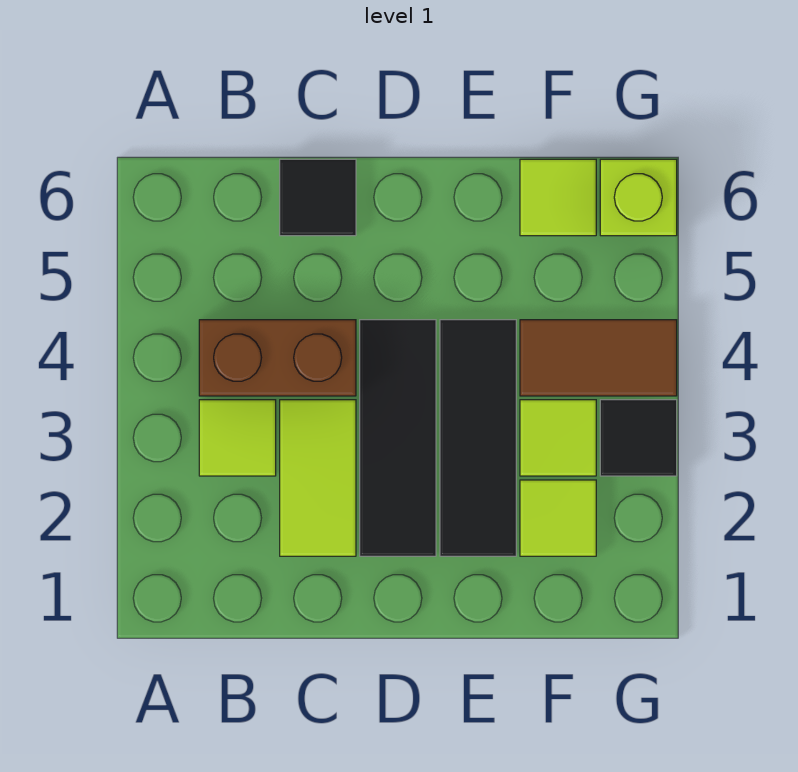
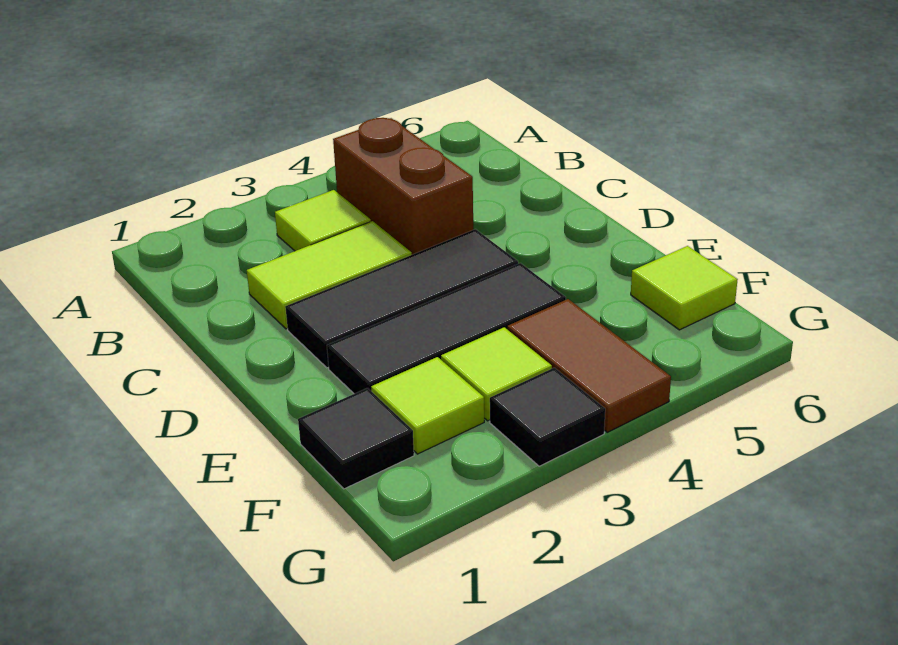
black 1x1 tile [280,159,356,236] -> black 1x1 tile moved to [298,388,414,489]
lime 1x1 brick [600,159,677,236] -> none

